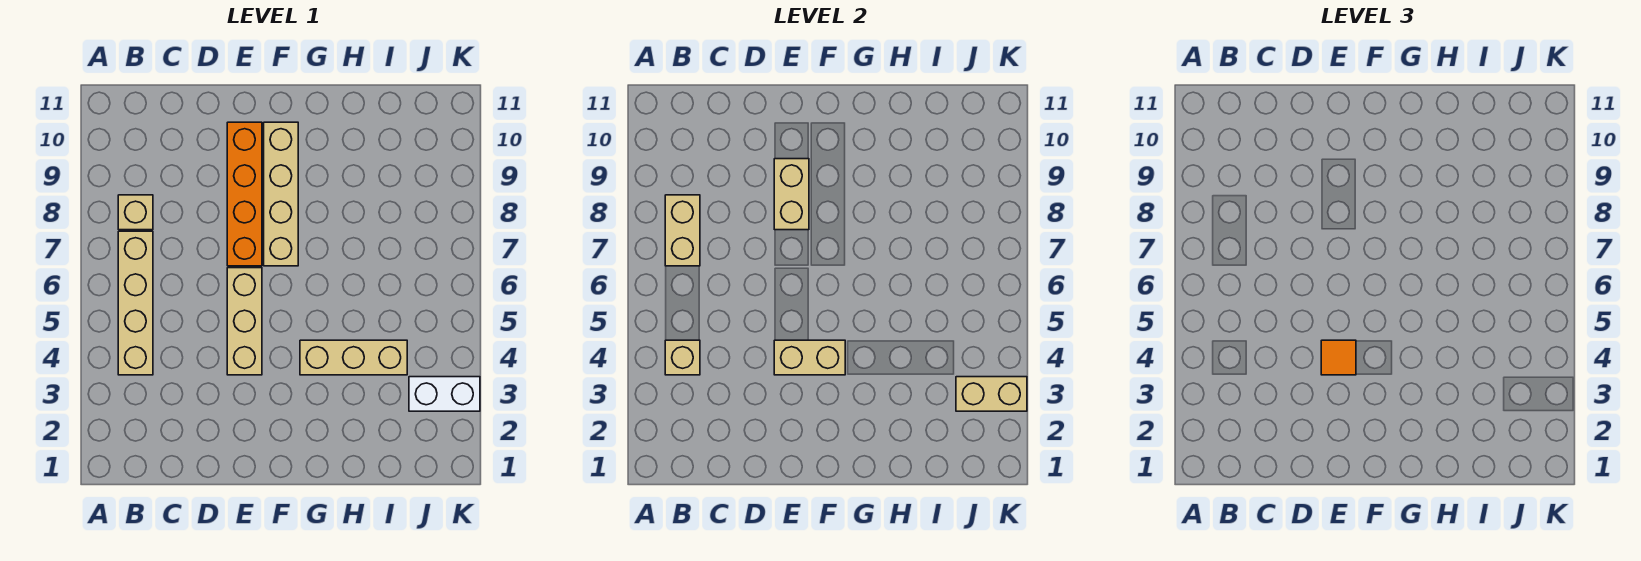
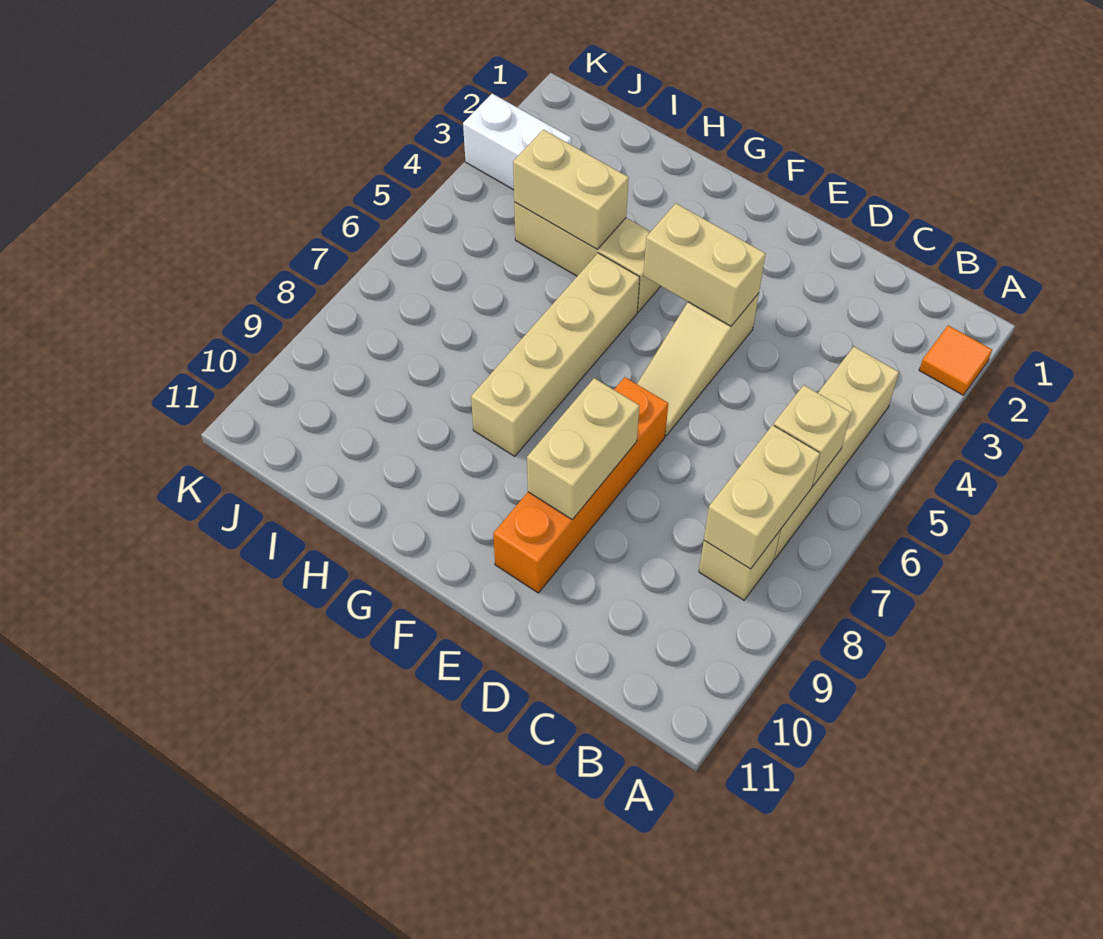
tan 1x1 brick [665,340,700,375] -> tan 1x1 brick moved to [773,385,851,486]
tan 1x3 brick [227,268,262,375] -> tan 1x3 slope [637,293,759,436]
orange 1x1 tile [1321,340,1356,375] -> orange 1x1 tile moved to [919,325,992,395]
tan 1x4 brick [264,122,298,266] -> tan 1x4 brick moved to [471,253,640,456]
tan 1x2 brick [956,377,1027,411] -> tan 1x2 brick moved to [513,130,629,249]

